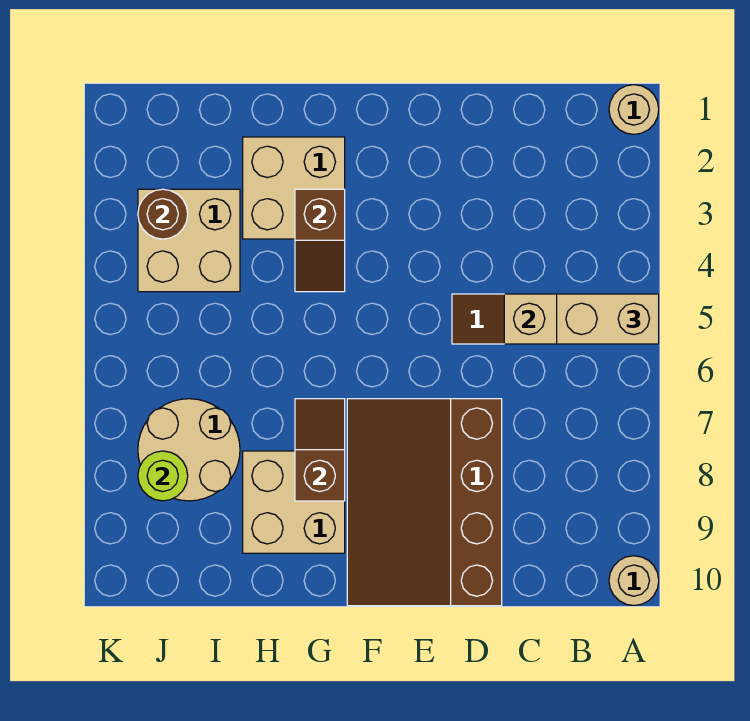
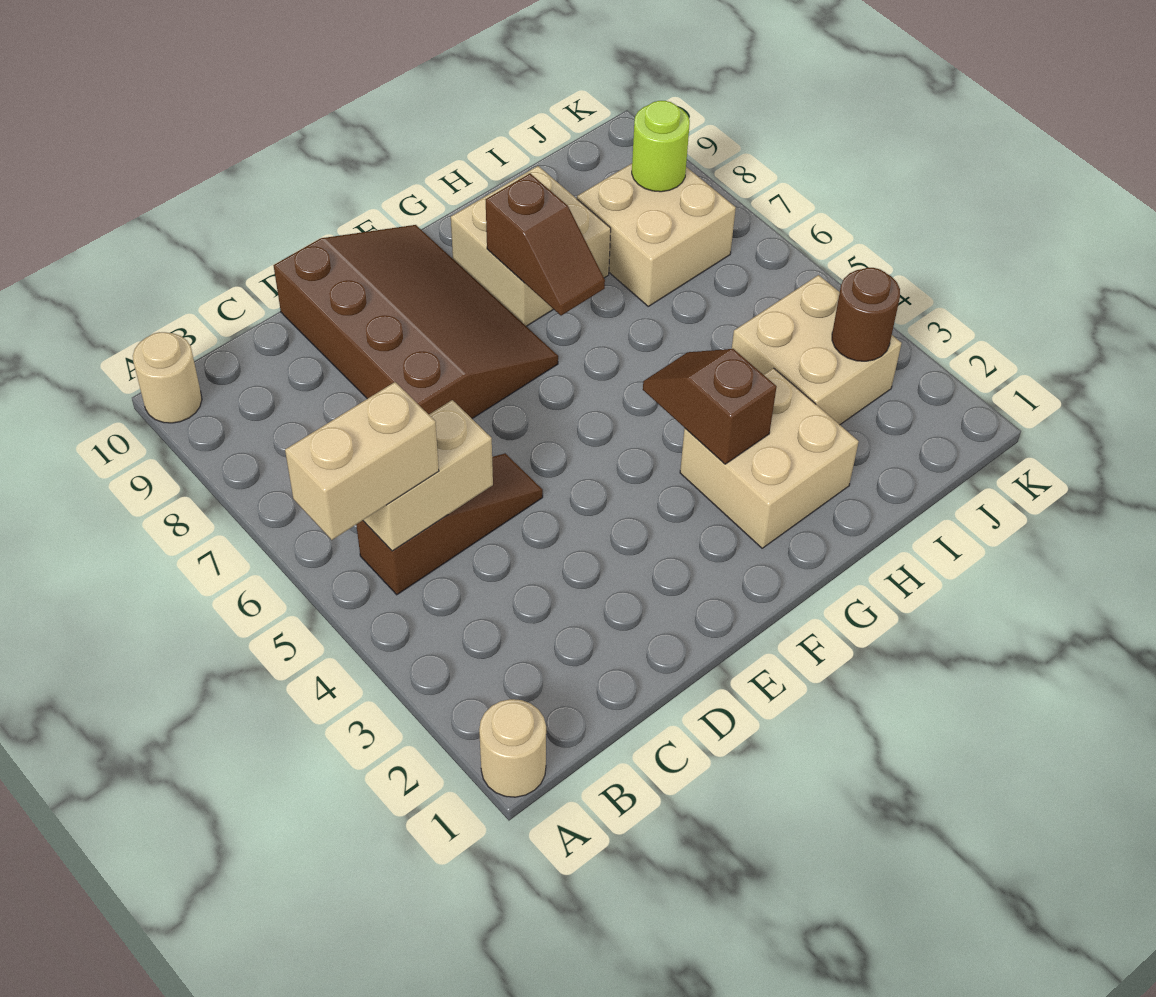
tan 2x2 round brick [138,399,240,501] -> tan 2x2 brick [577,163,736,306]

